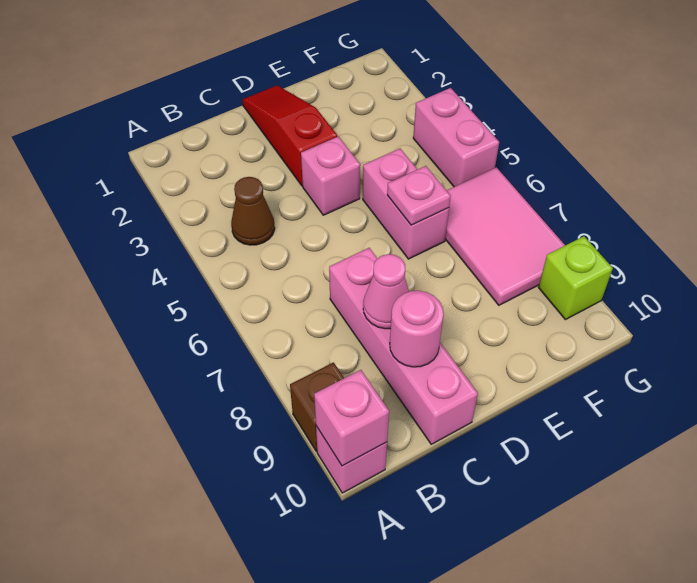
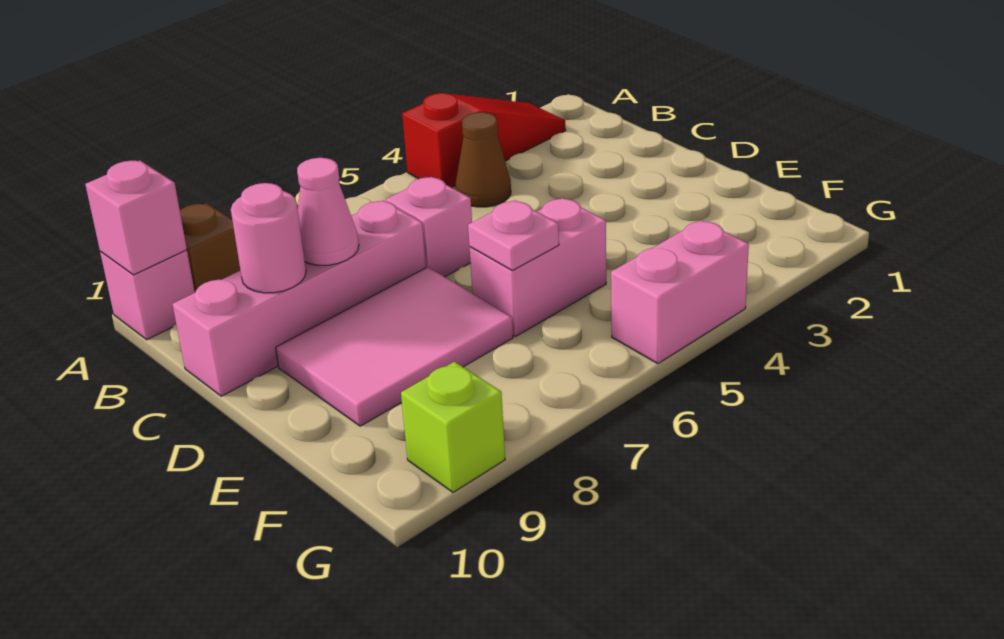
red 1x3 slope [242,85,337,186] -> red 1x3 slope moved to [402,93,566,188]
pink 1x1 brick [301,137,360,215] -> pink 1x1 brick moved to [386,177,472,277]
pink 2x3 tile [445,167,565,305] -> pink 2x3 tile moved to [276,267,513,426]

